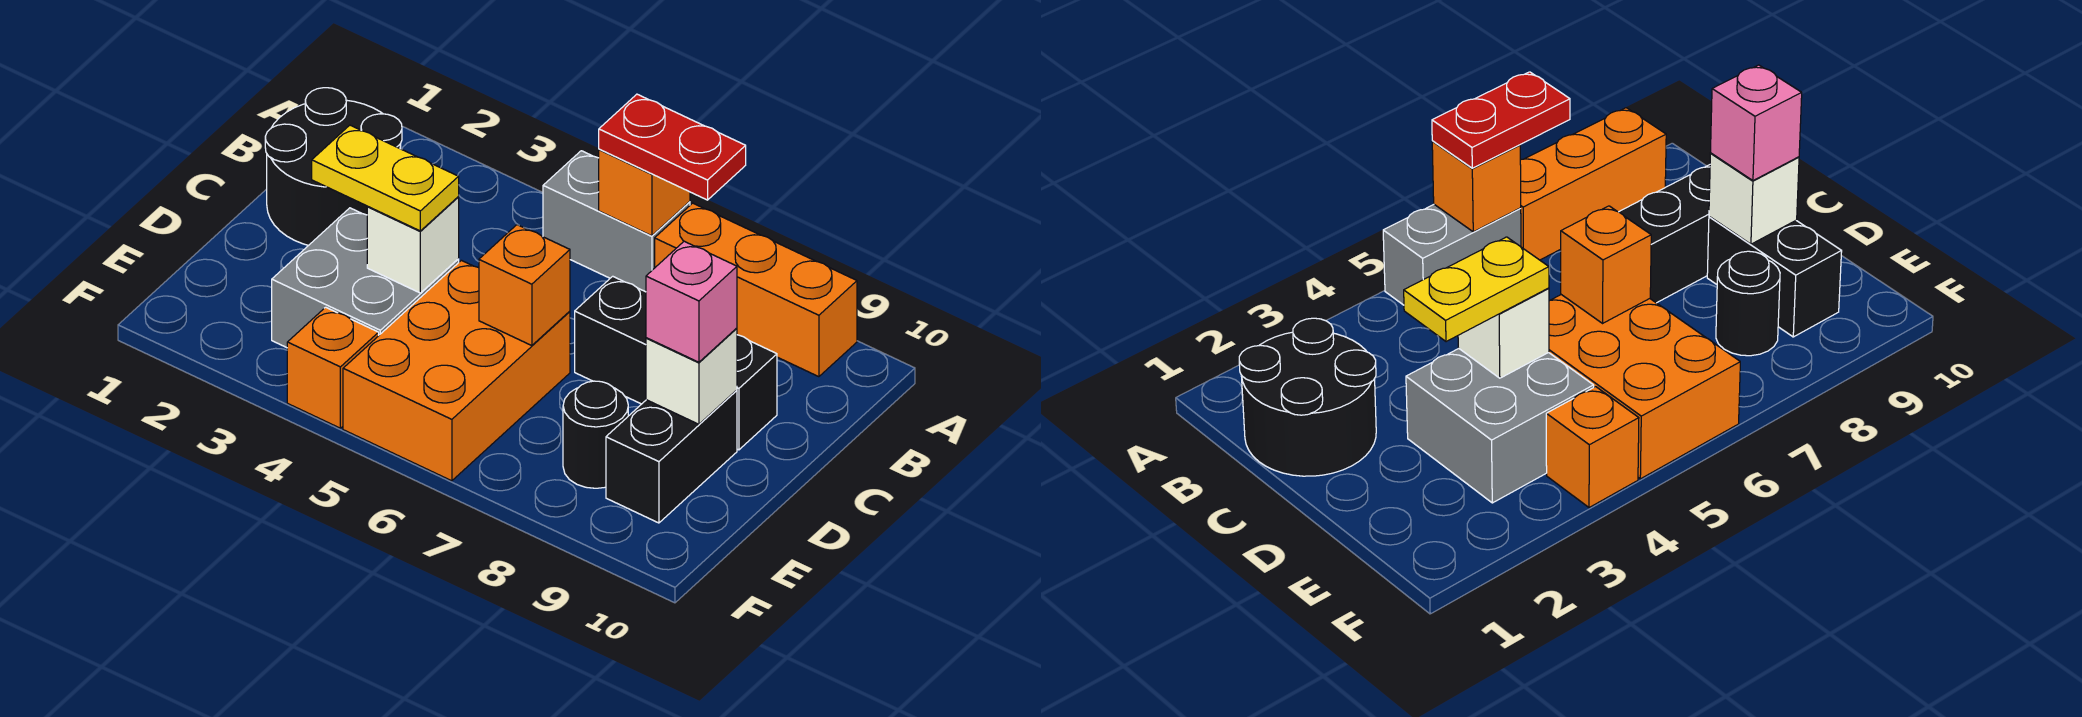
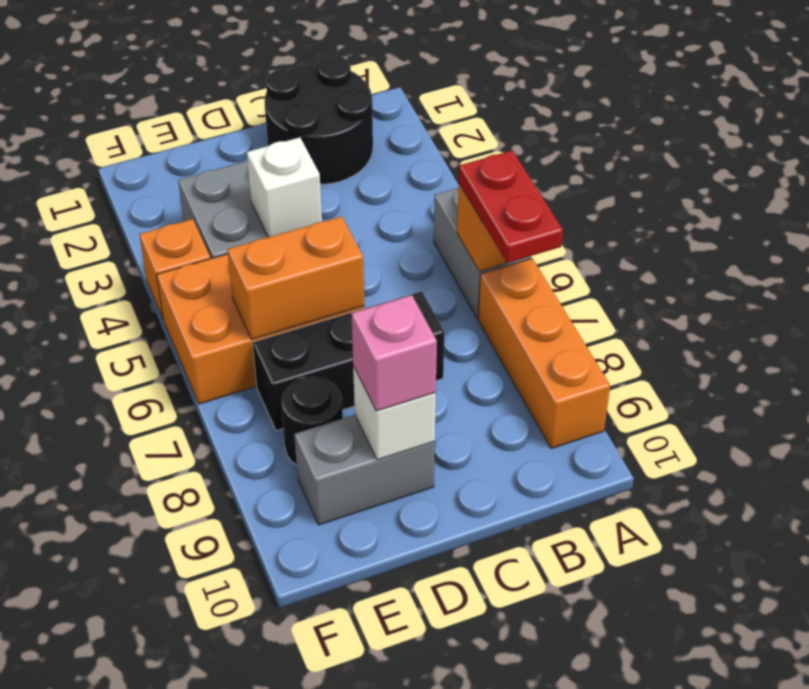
black 1x3 brick [575,276,777,450] -> black 1x3 brick turned to [253,292,444,431]
yellow 1x2 plate [312,125,459,231] -> none
orange 1x1 brick [479,225,570,346] -> orange 1x2 brick [227,216,365,339]
black 1x2 brick [606,390,737,523] -> grey 1x2 brick [294,415,435,525]

